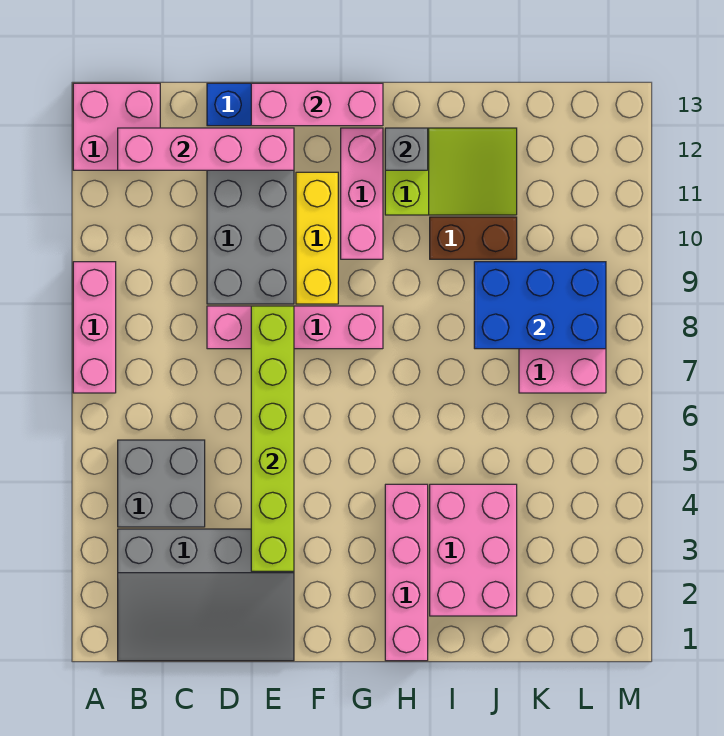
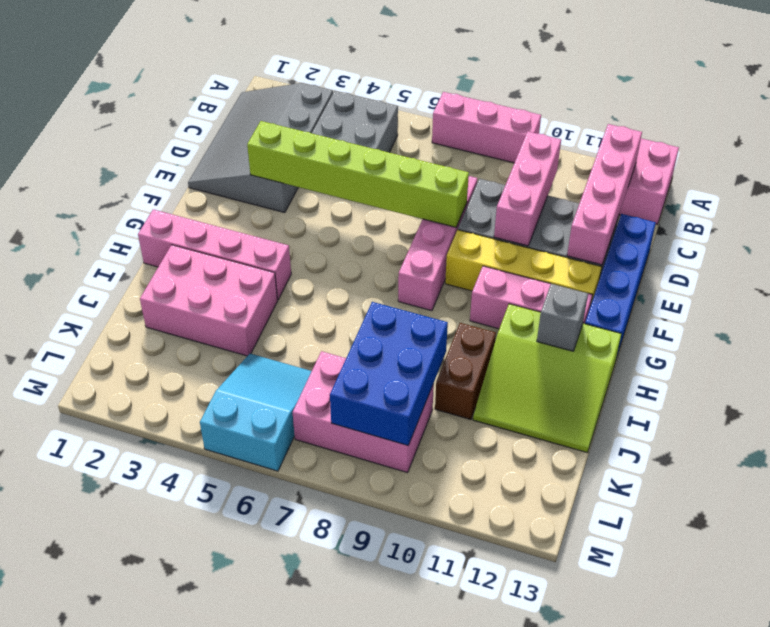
pink 1x3 brick [251,83,383,126] -> pink 1x3 brick moved to [494,131,561,246]
yellow 1x3 brick [296,172,338,304] -> yellow 1x4 brick [445,230,602,304]
lime 2x3 slope [385,128,517,215] -> lime 3x3 slope [473,304,621,453]
none -> cyan 2x3 slope [200,354,312,471]

